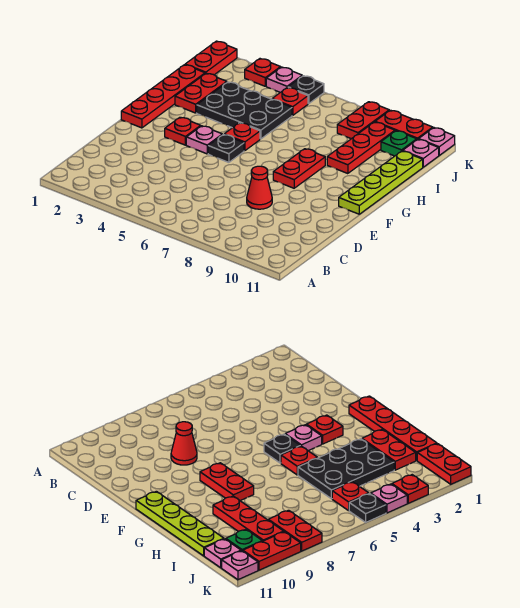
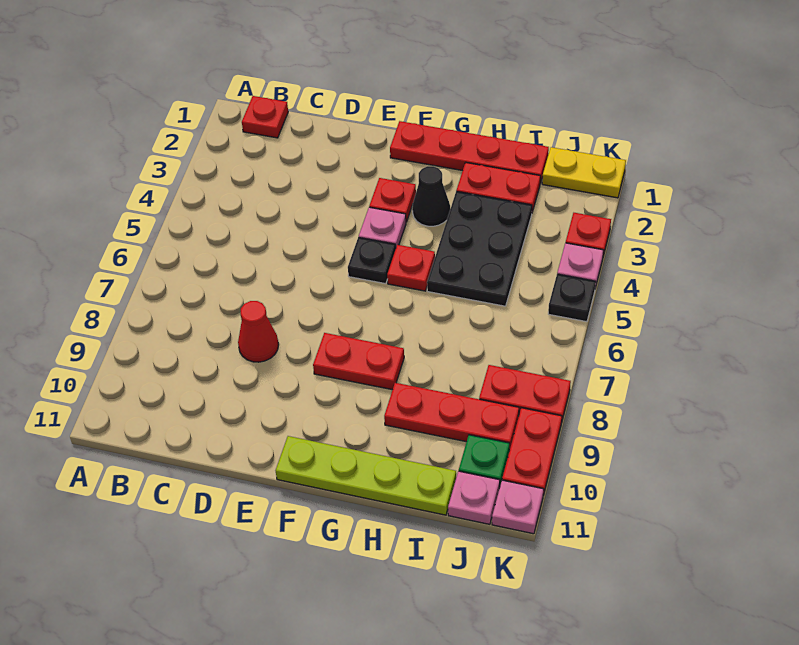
none -> black 1x1 cone [412,166,450,226]
red 1x2 plate [185,41,237,75] -> yellow 1x2 plate [542,147,626,198]
red 1x1 plate [272,88,308,115] -> red 1x1 plate moved to [242,96,288,138]

